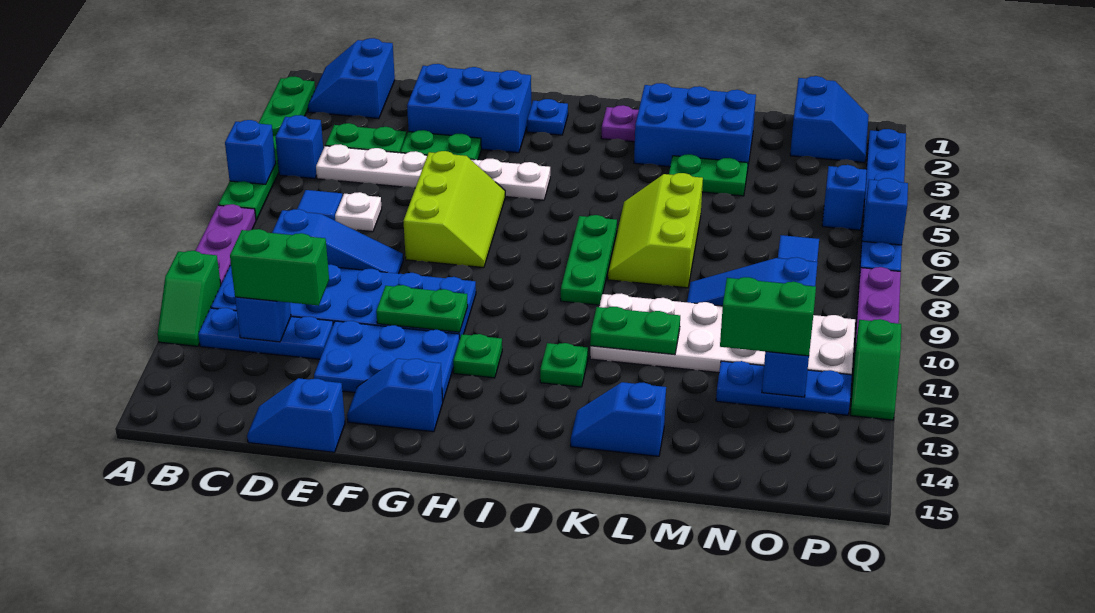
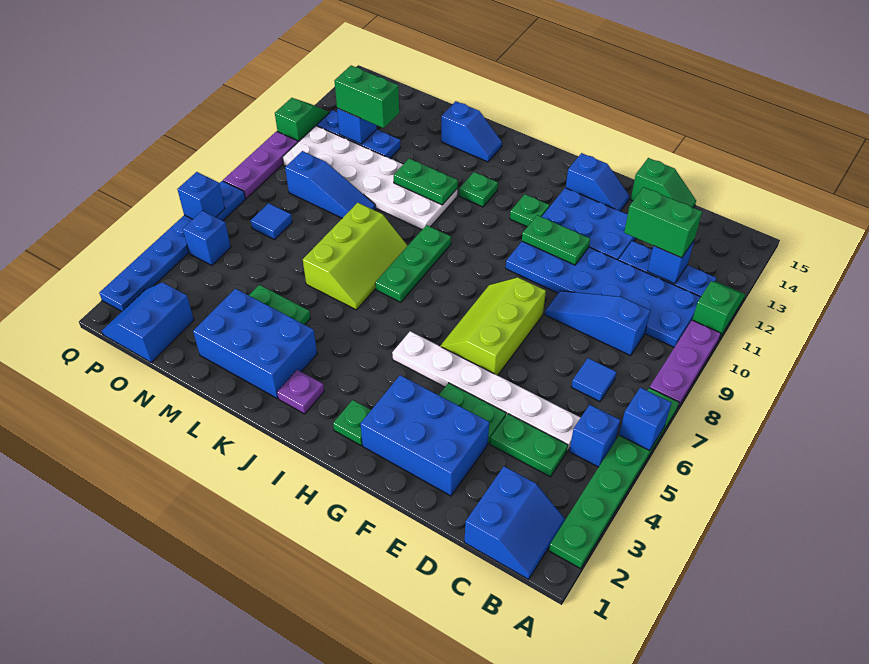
white 1x1 plate [335,192,382,232] -> none
blue 1x2 slope [247,378,345,452] -> green 1x2 slope [631,158,696,208]
blue 1x1 plate [527,99,568,135] -> green 1x1 plate [333,400,371,445]

